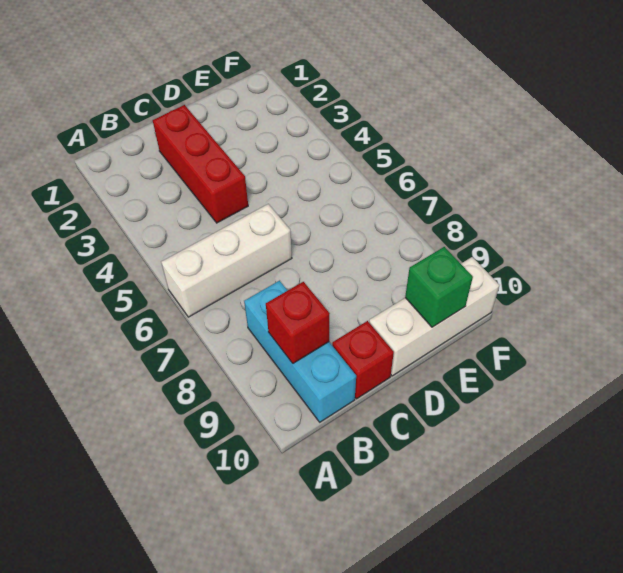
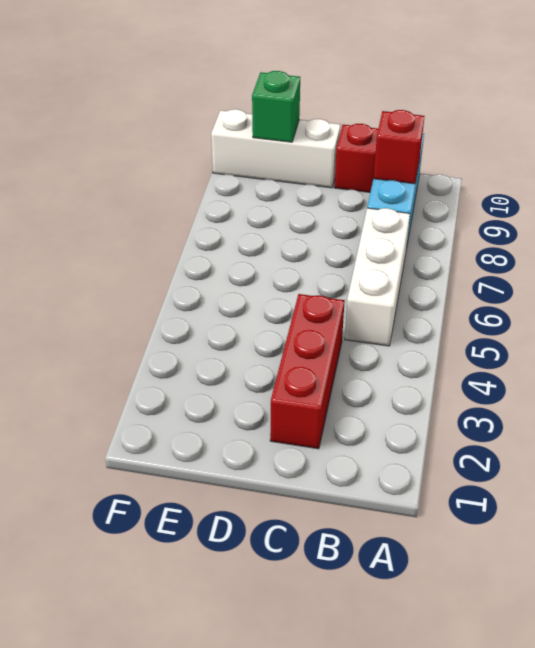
white 1x3 brick [161,204,292,317] -> white 1x3 brick turned to [345,208,410,346]

